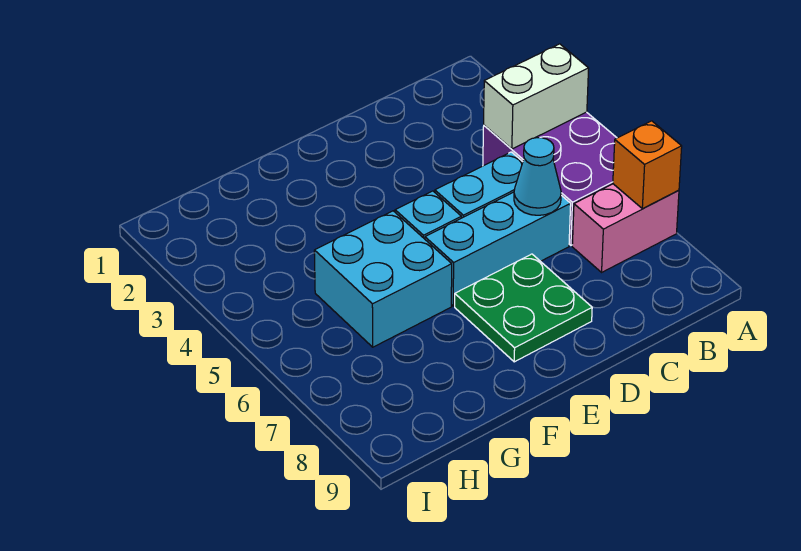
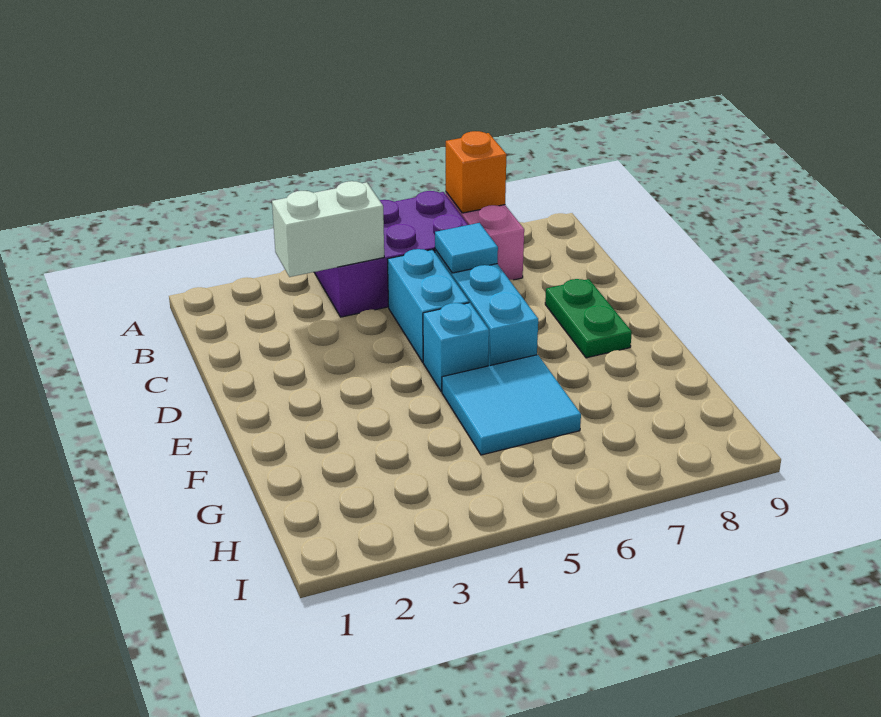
white 1x2 brick [484,44,589,149] -> white 1x2 brick turned to [272,181,384,277]
cyan 1x1 cone [514,138,561,215] -> cyan 1x1 tile [435,223,498,273]
green 2x2 plate [455,254,592,362] -> green 1x2 plate [545,279,632,358]
cyan 2x2 brick [314,211,452,347] -> cyan 2x2 tile [442,355,581,455]

